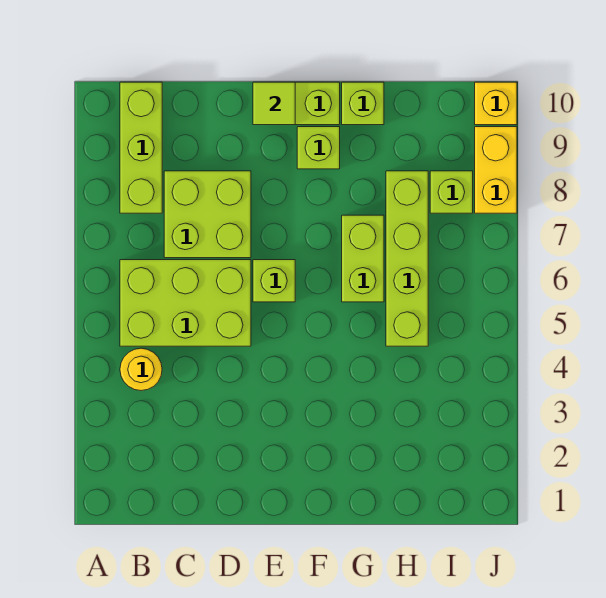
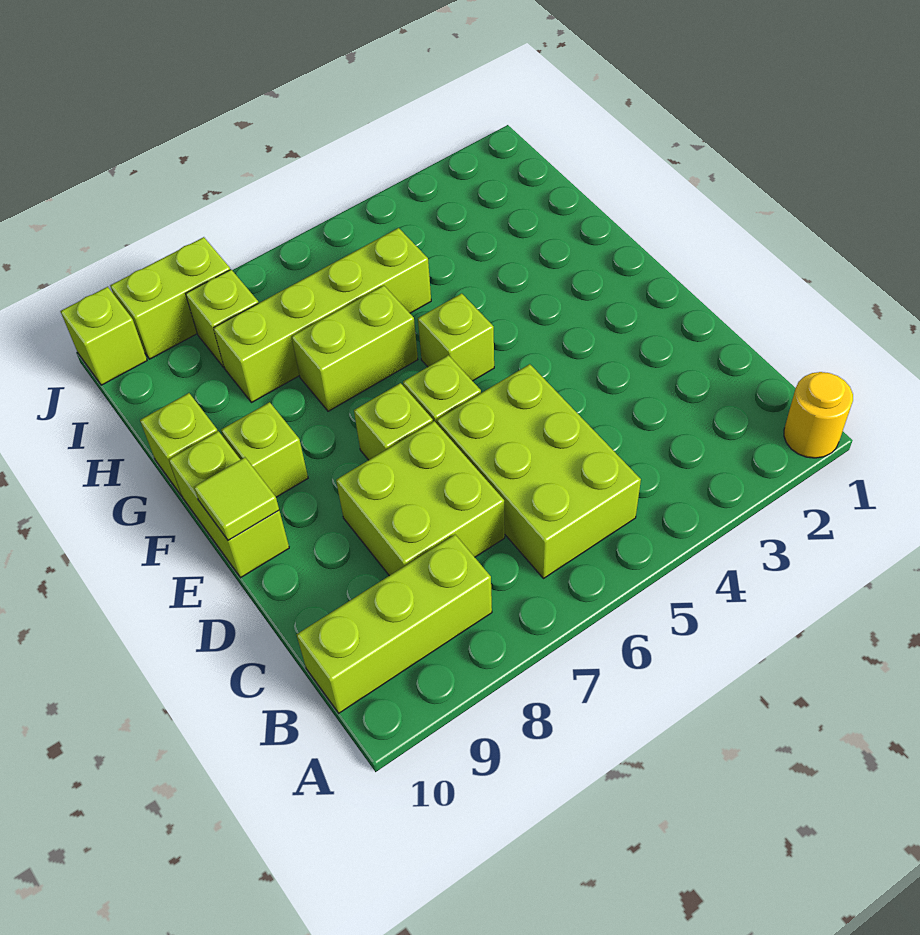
yellow 1x1 round brick [120,348,162,391] -> yellow 1x1 round brick moved to [784,372,853,458]
none -> lime 1x1 brick [354,383,433,460]
none -> lime 1x1 brick [418,293,494,381]
yellow 1x2 brick [475,127,517,213] -> lime 1x2 brick [110,237,230,359]
yellow 1x1 brick [475,82,517,125] -> lime 1x1 brick [60,287,147,385]

